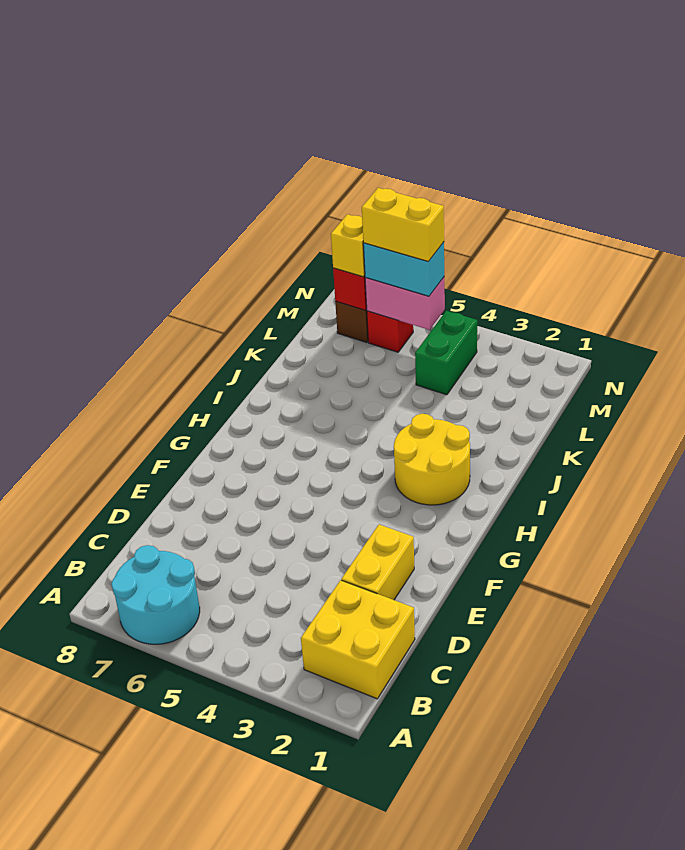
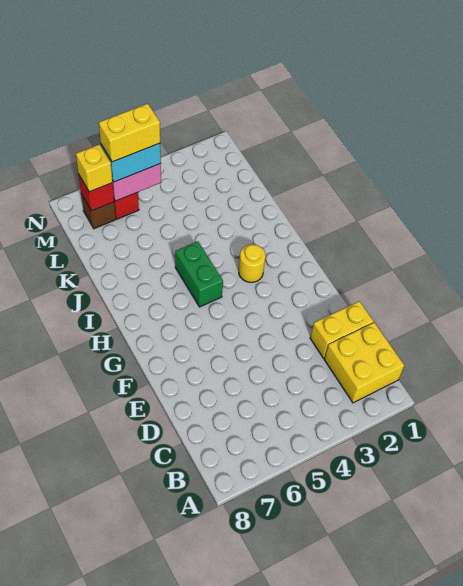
cyan 2x2 round brick [111,545,200,644] -> none
yellow 1x2 brick [341,524,414,600] -> yellow 1x2 brick turned to [310,301,373,358]
yellow 2x2 round brick [394,414,470,505] -> yellow 1x1 round brick [239,244,266,282]
green 1x2 brick [415,311,477,395] -> green 1x2 brick moved to [175,241,223,307]

